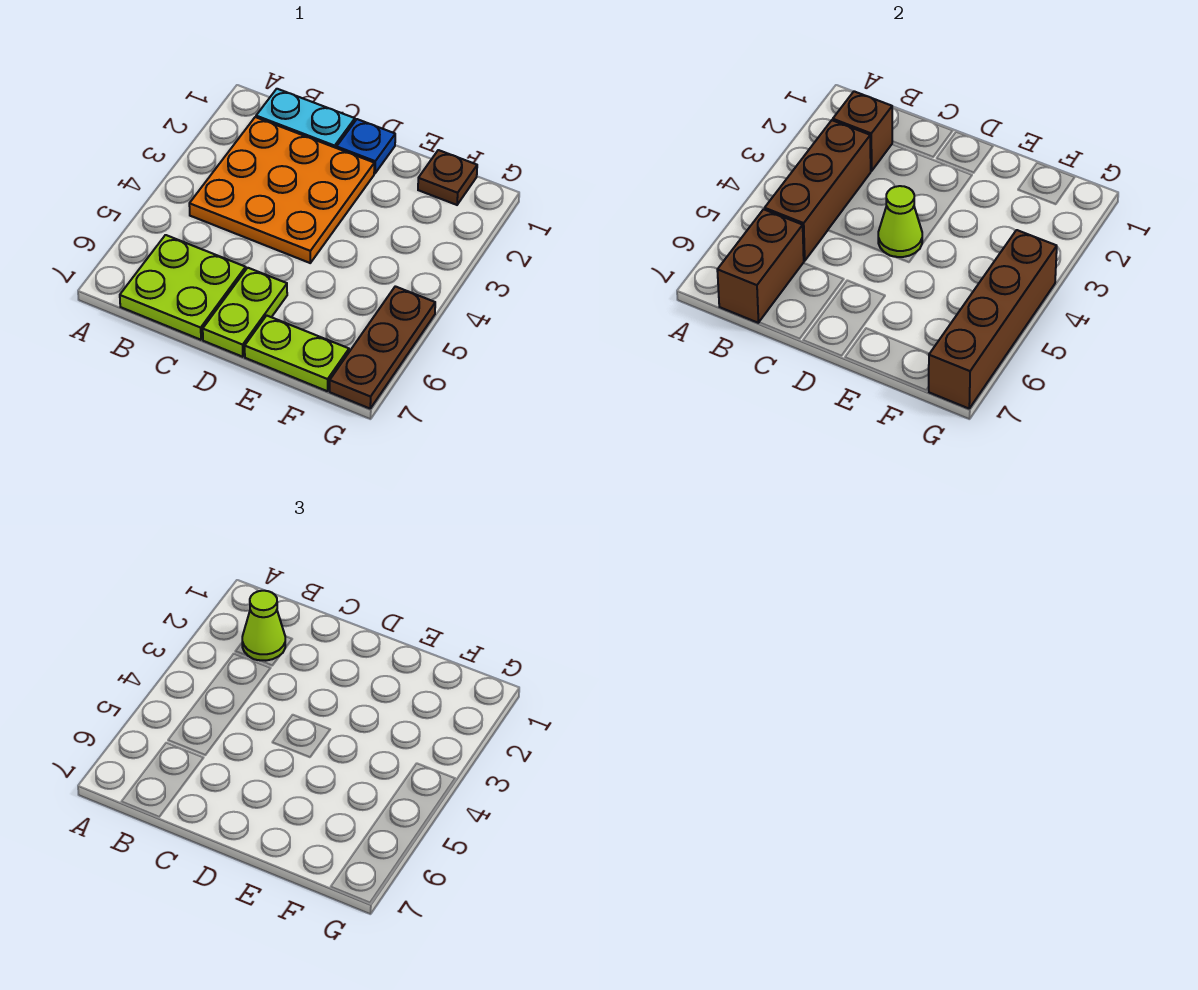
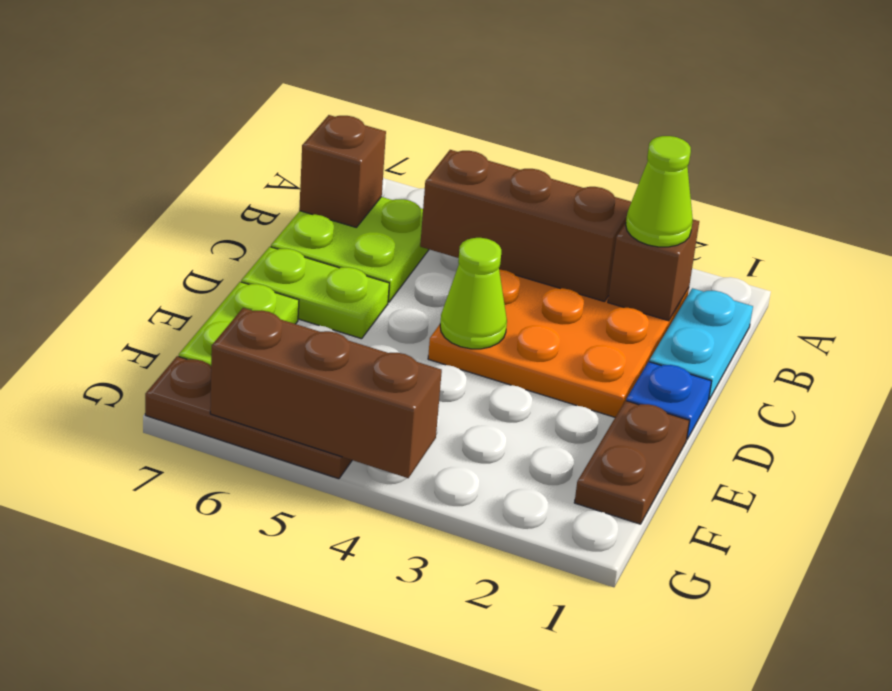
brown 1x2 brick [717,209,804,323] -> brown 1x1 brick [299,115,386,227]
brown 1x1 plate [418,150,477,205] -> brown 1x2 plate [574,401,689,524]
brown 1x4 brick [929,230,1057,408] -> brown 1x3 brick [210,308,442,478]

